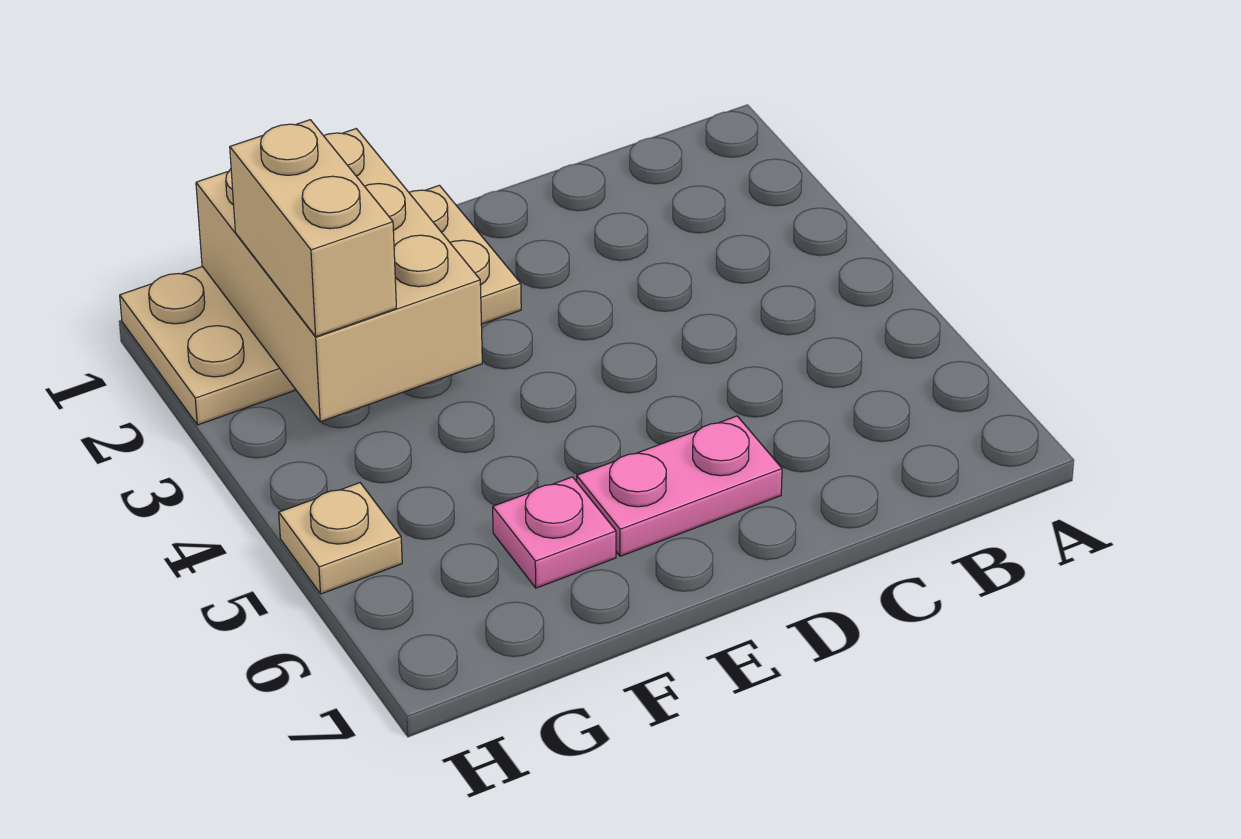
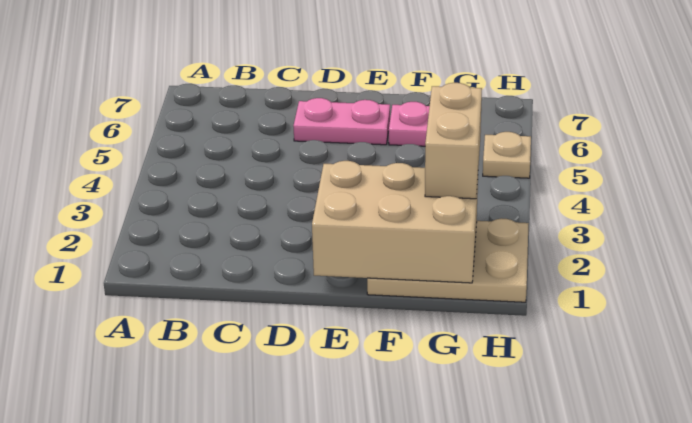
tan 2x4 plate [120,185,521,425] -> tan 2x3 plate [367,218,529,302]
tan 2x3 brick [196,129,482,422] -> tan 2x3 brick turned to [312,161,478,283]

